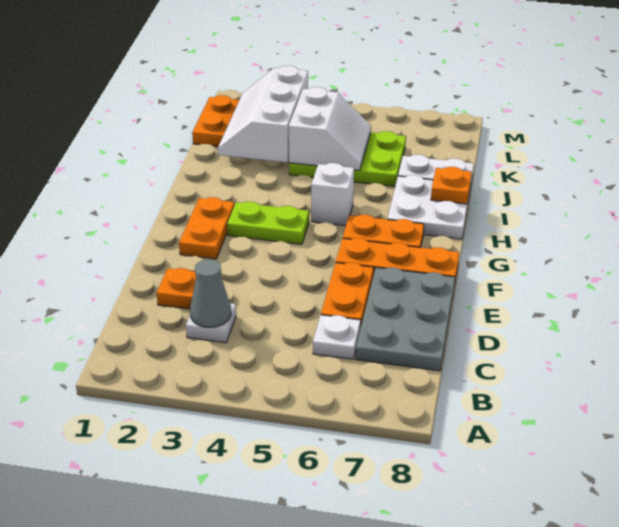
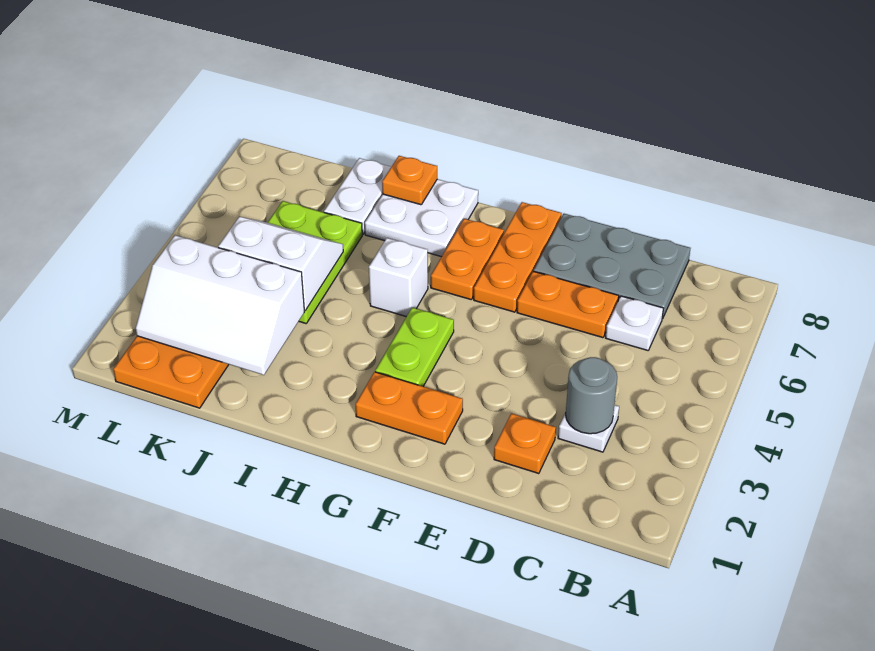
grey 1x1 cone [190,259,231,327] -> grey 1x1 round brick [566,357,617,434]

